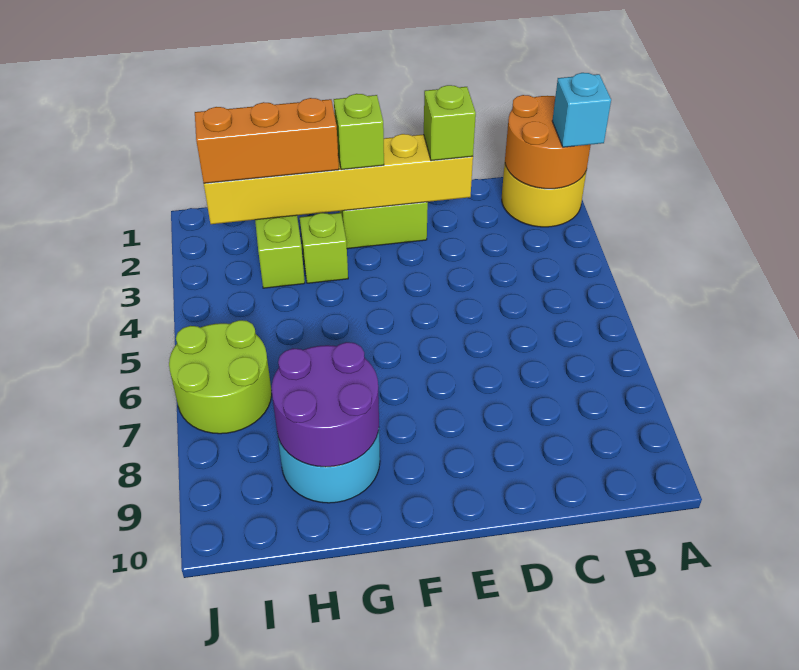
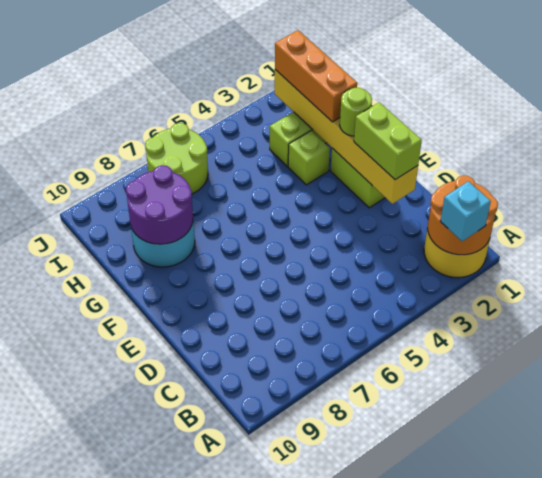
lime 1x1 brick [424,85,476,161] -> lime 1x2 brick [354,102,422,180]
lime 1x1 brick [334,94,384,170] -> lime 1x1 round brick [340,88,372,136]

